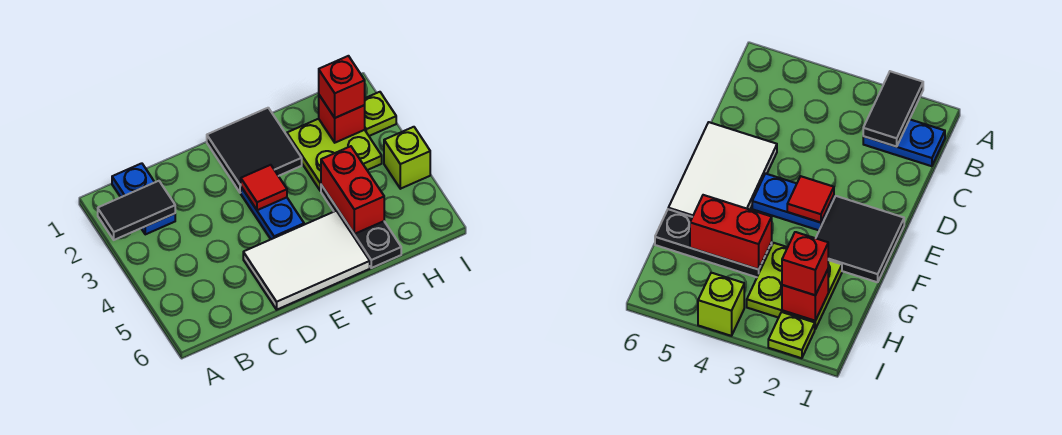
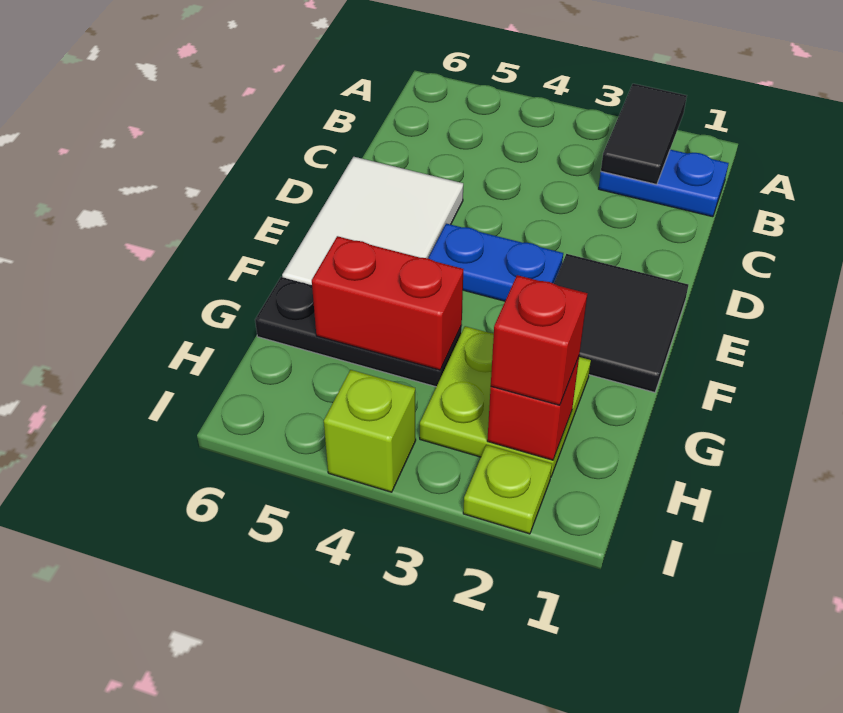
red 1x1 tile [241,165,287,210] -> none

